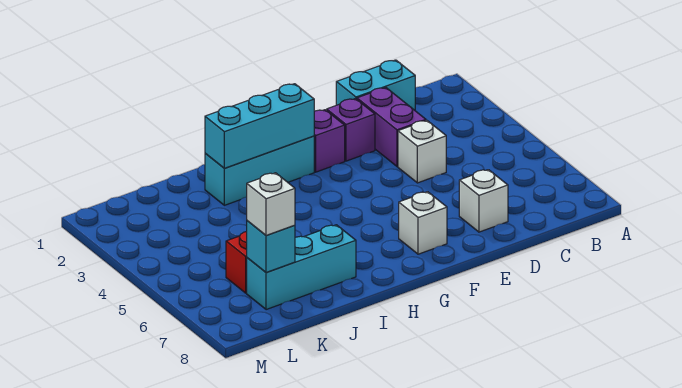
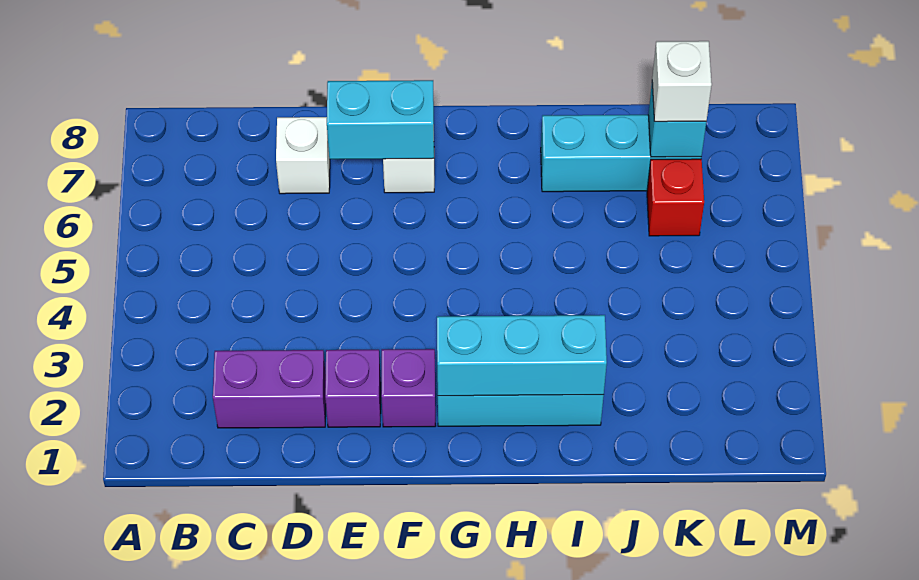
cyan 1x2 brick [336,60,415,110] -> cyan 1x2 brick moved to [327,80,434,159]
purple 1x2 brick [357,88,426,166] -> purple 1x2 brick turned to [213,350,326,428]
white 1x1 brick [398,120,446,183] -> none

